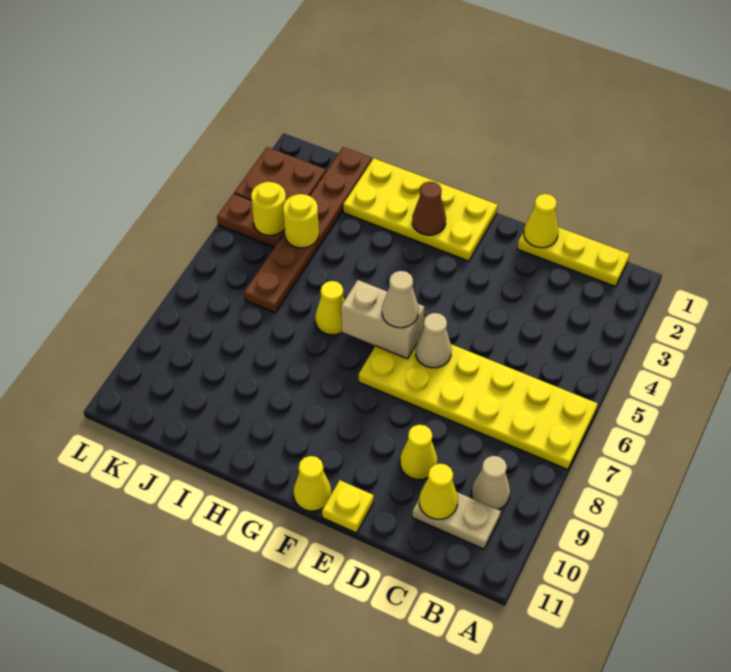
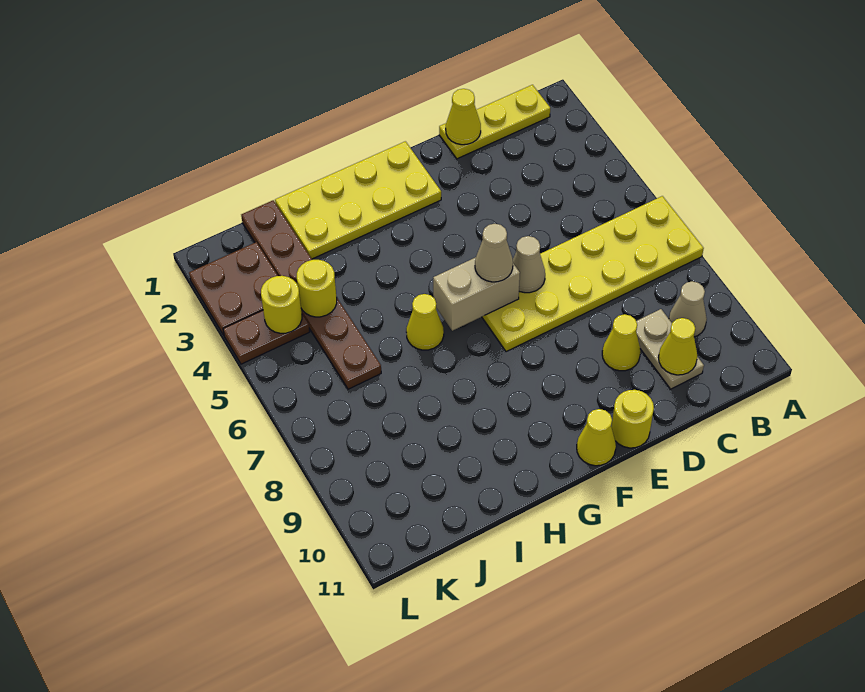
tan 1x2 plate [412,492,501,549] -> tan 1x2 plate turned to [636,309,704,389]
yellow 1x1 plate [322,480,374,533] -> yellow 1x1 round brick [611,390,654,448]
brown 1x1 cone [412,182,446,235] -> none

